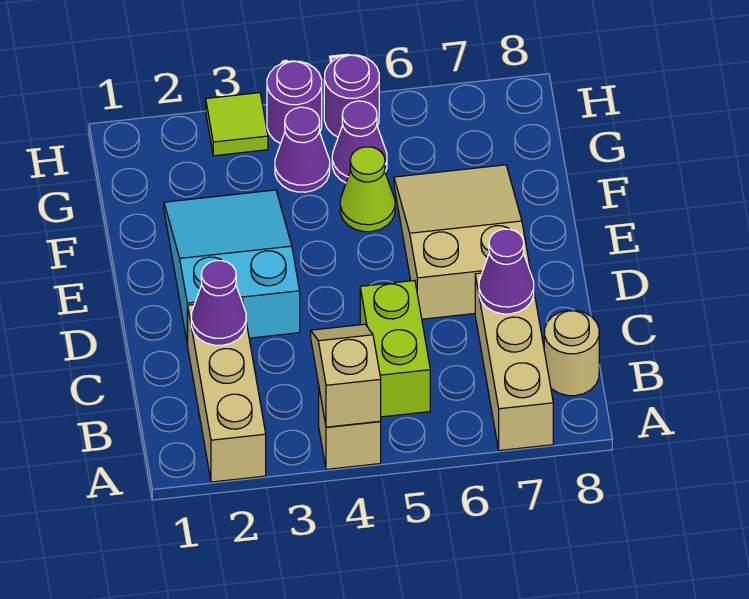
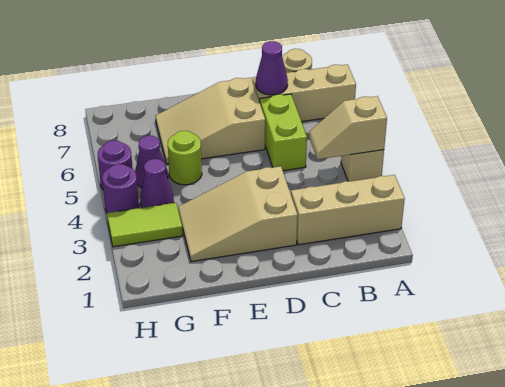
lime 1x2 brick [360,280,430,417] -> lime 1x2 brick turned to [260,94,307,171]
purple 1x1 cone [191,261,246,345] -> none
cyan 2x3 slope [164,190,300,345] -> tan 2x3 slope [178,166,298,262]
lime 1x1 cone [340,147,395,232] -> lime 1x1 round brick [168,131,202,185]
lime 1x1 tile [206,93,268,156] -> lime 1x2 tile [107,203,183,247]

